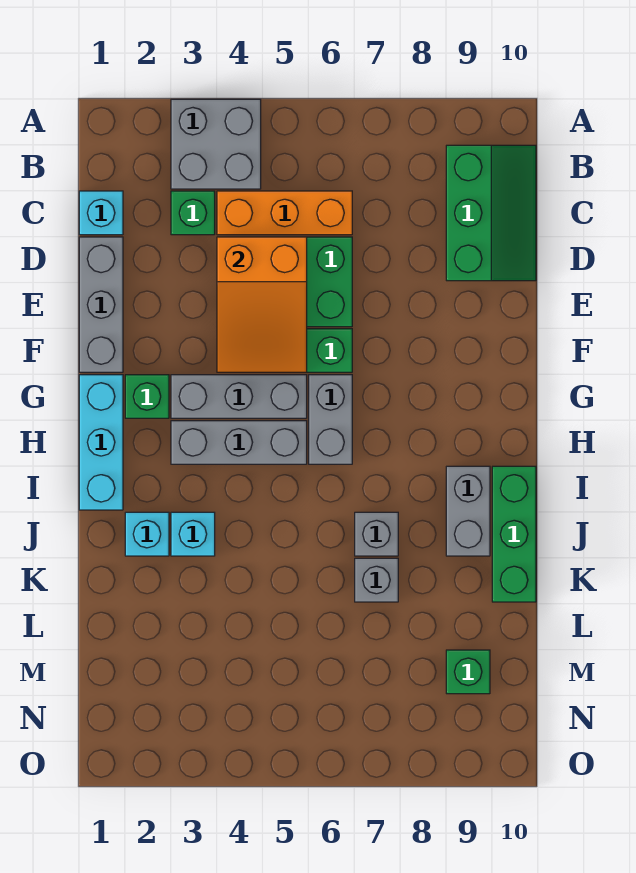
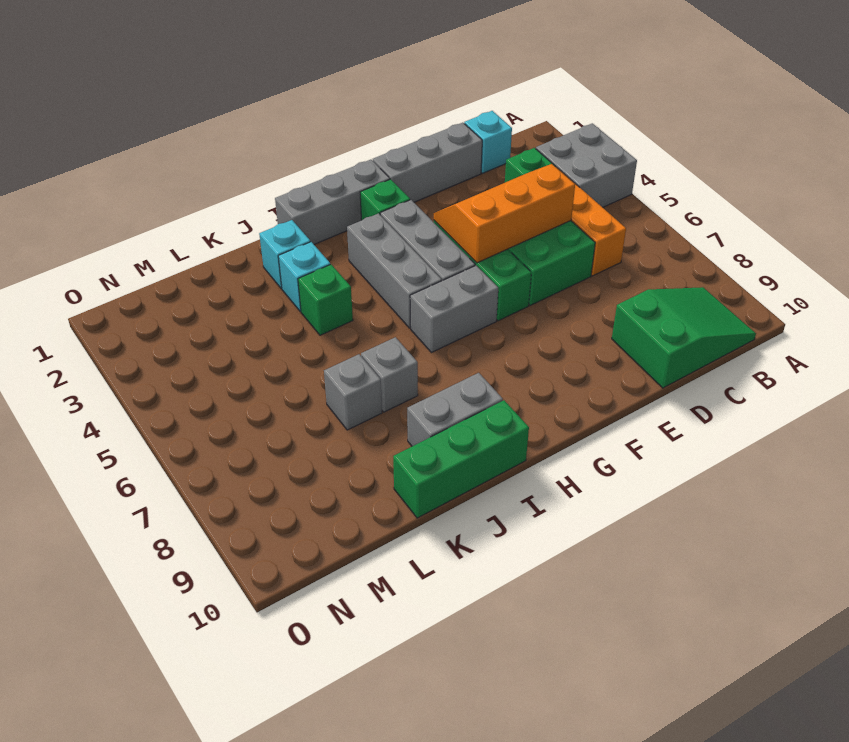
green 2x3 slope [446,145,536,281] -> green 2x3 slope turned to [612,287,756,388]
orange 2x3 slope [217,237,307,372] -> orange 2x3 slope turned to [434,164,575,263]
cyan 1x3 brick [79,375,123,510] -> grey 1x3 brick [275,160,390,244]
green 1x1 brick [446,650,490,694] -> green 1x1 brick moved to [298,264,353,335]

